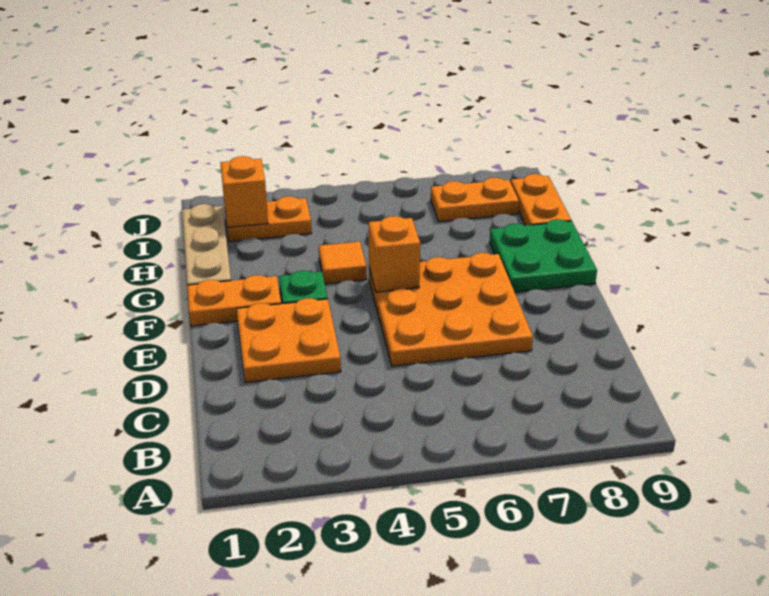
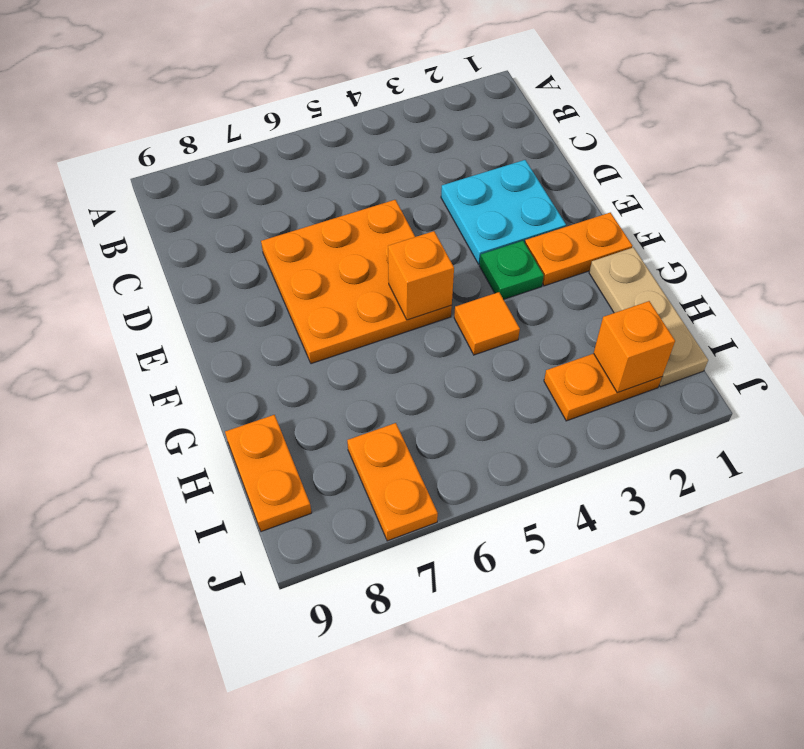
orange 2x2 plate [237,298,341,383] -> cyan 2x2 plate [441,160,566,264]
green 2x2 plate [490,219,597,292] -> none
orange 1x2 plate [431,178,519,222] -> orange 1x2 plate turned to [347,423,438,541]

